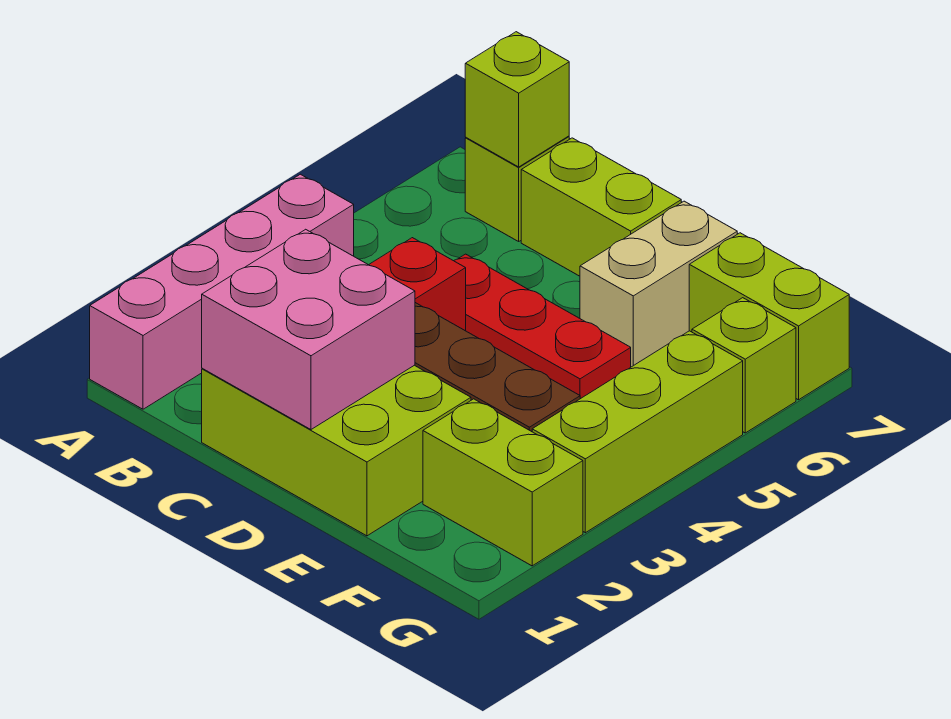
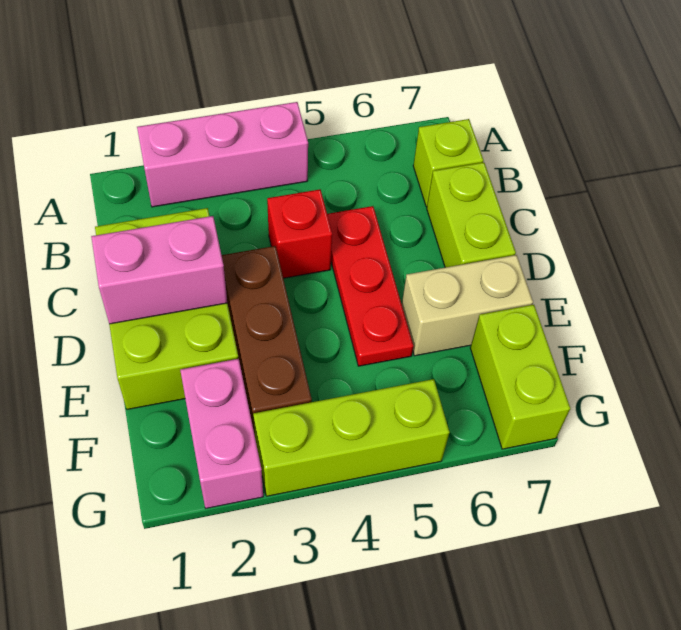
pink 1x4 brick [90,174,354,409] -> pink 1x3 brick [137,102,308,207]
lime 1x1 brick [465,32,569,167] -> none
pink 2x2 brick [202,229,415,430] -> pink 1x2 brick [91,216,227,324]
lime 1x2 brick [423,399,583,566] -> pink 1x2 brick [180,359,263,508]
lime 1x1 brick [692,298,796,433] -> none

